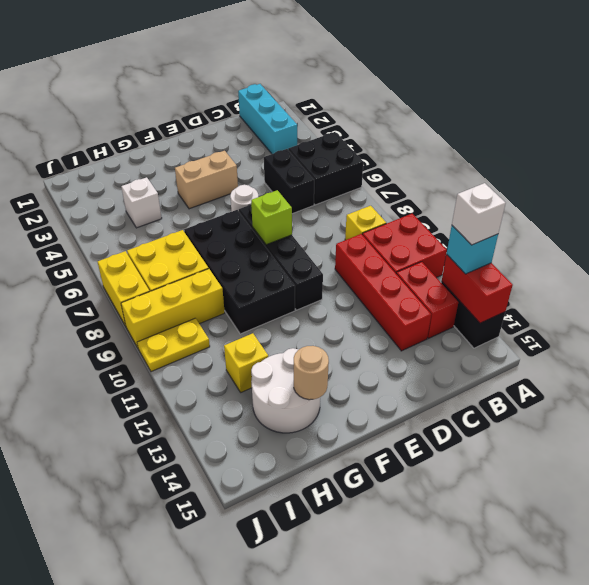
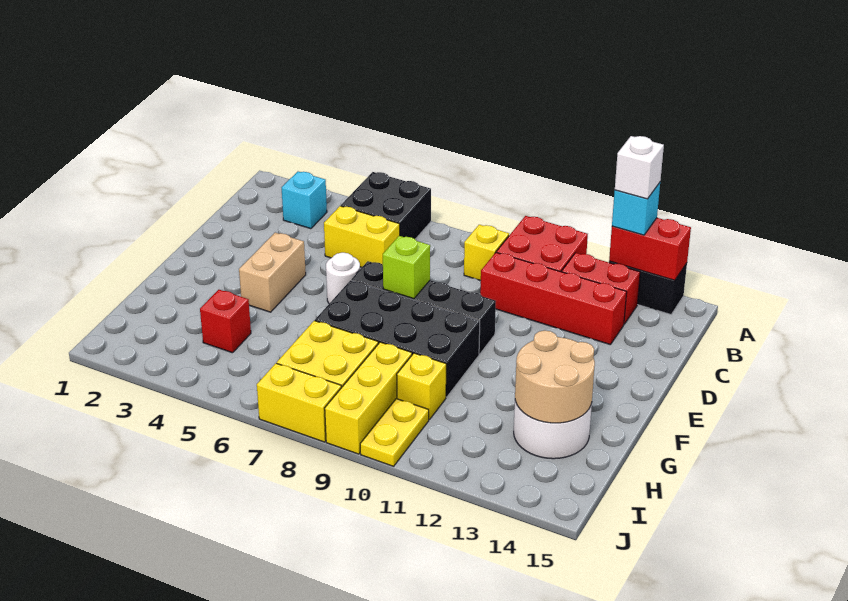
cyan 1x3 brick [238,84,297,154] -> cyan 1x1 brick [282,172,327,229]
black 1x2 brick [264,149,314,214] -> yellow 1x2 brick [324,206,400,267]
tan 1x1 round brick [294,346,329,400] -> tan 2x2 round brick [515,330,595,423]
white 1x1 brick [121,177,162,228] -> red 1x1 brick [200,290,251,353]
yellow 1x1 brick [224,333,268,392] -> yellow 1x1 brick moved to [397,353,446,420]

